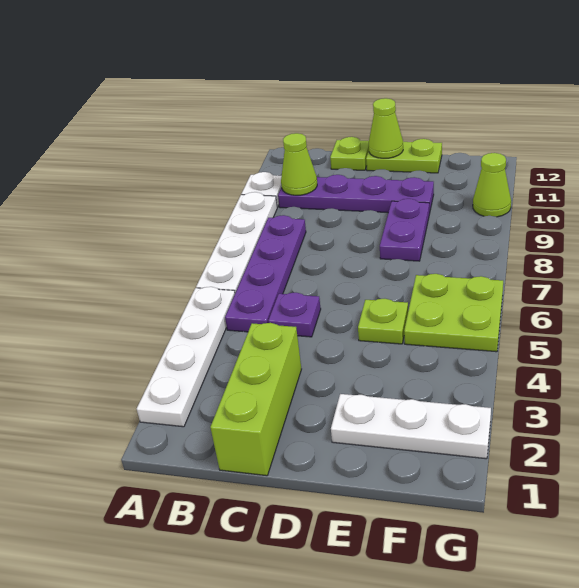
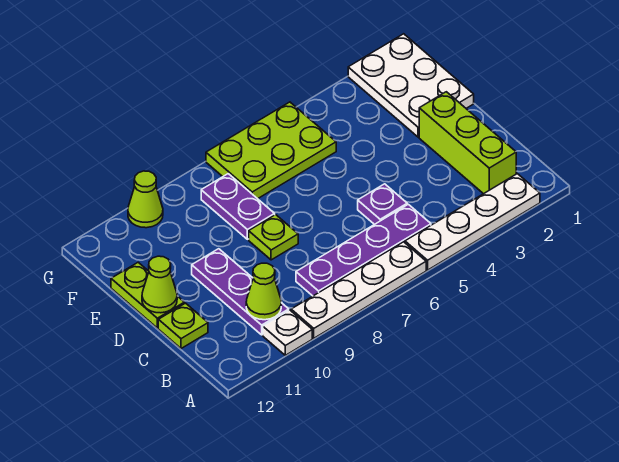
purple 1x4 plate [278,175,434,214] -> purple 1x3 plate [192,249,289,335]
lime 1x3 brick [210,323,301,476] -> lime 1x3 brick turned to [419,92,516,194]
white 1x3 plate [331,394,491,459] -> white 2x3 plate [348,34,474,137]
lime 1x1 plate [358,299,408,344] -> lime 1x1 plate moved to [249,215,298,260]
purple 1x2 plate [380,199,429,261] -> purple 1x2 plate turned to [201,174,275,239]
lime 2x2 plate [404,274,503,352] -> lime 2x3 plate [206,102,336,199]

